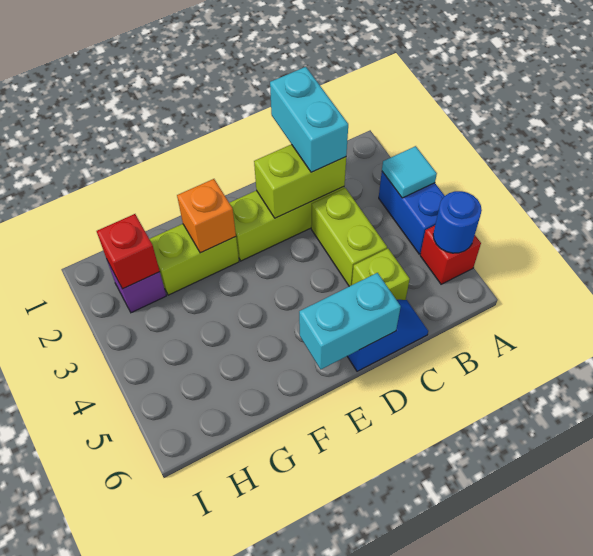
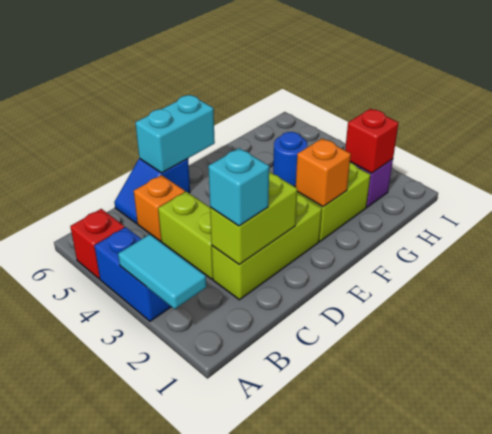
cyan 1x1 tile [382,146,437,198] -> cyan 1x2 tile [118,234,206,309]
blue 1x1 round brick [433,191,482,253] -> blue 1x1 round brick moved to [273,132,307,187]
cyan 1x2 brick [270,67,348,172] -> cyan 1x1 brick [208,148,269,226]
lime 1x1 brick [352,249,410,300] -> orange 1x1 brick [134,175,185,241]

